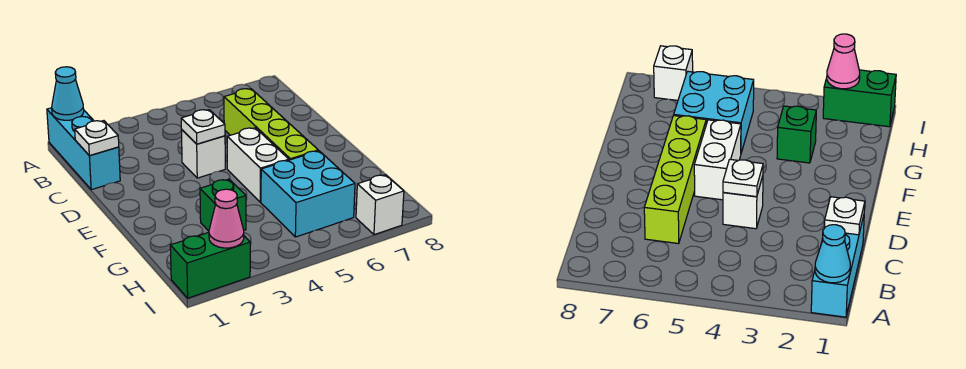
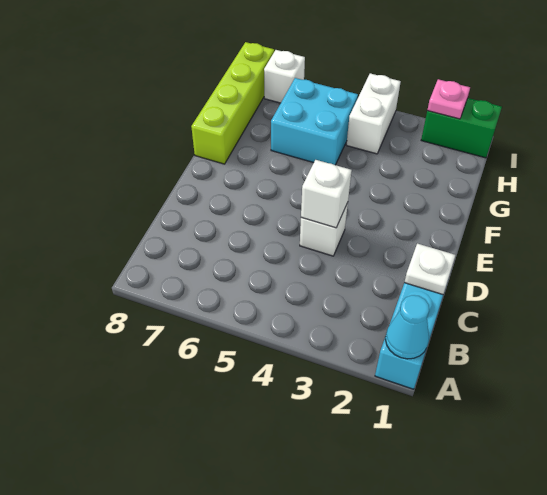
lime 1x4 brick [224,89,318,160] -> lime 1x4 brick moved to [191,42,274,164]
white 1x1 plate [181,110,225,144] -> white 1x1 brick [301,160,352,228]
white 1x2 brick [227,128,289,202] -> white 1x2 brick moved to [346,73,401,154]
green 1x1 brick [200,179,246,231] -> none
pink 1x1 cone [209,189,244,248] -> pink 1x1 plate [427,79,470,119]

